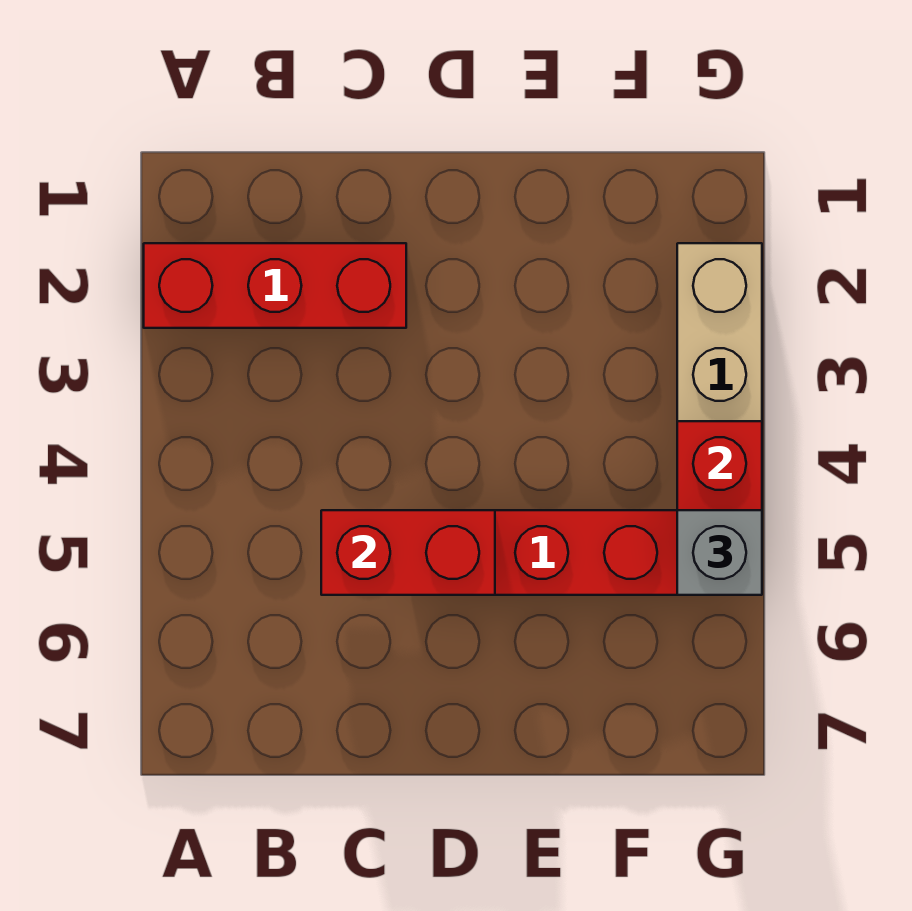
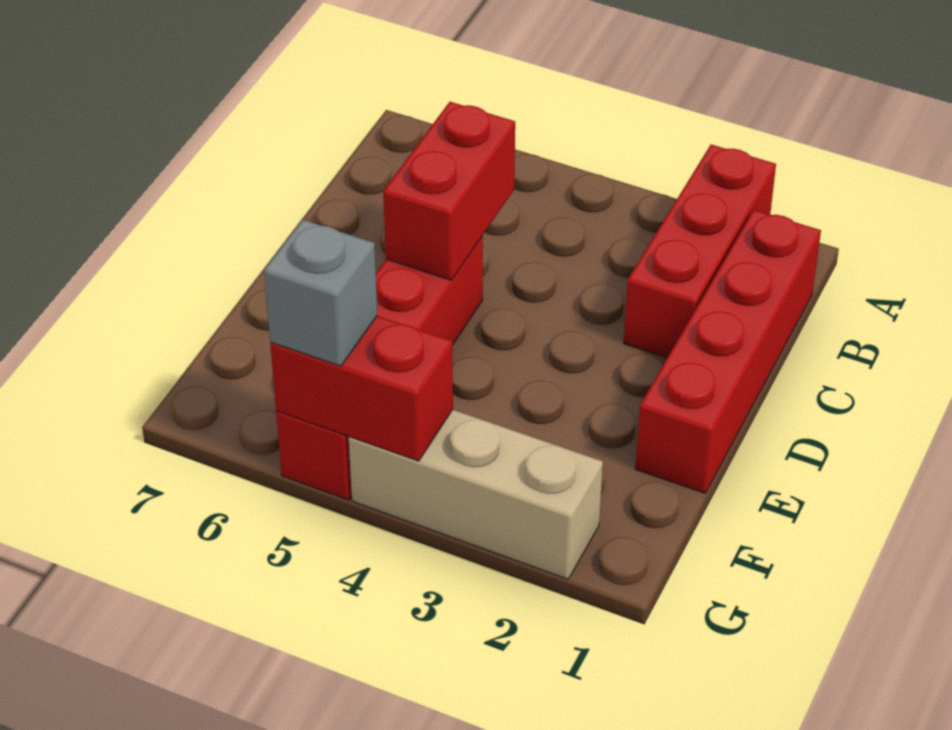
none -> red 1x4 brick [635,210,821,493]

